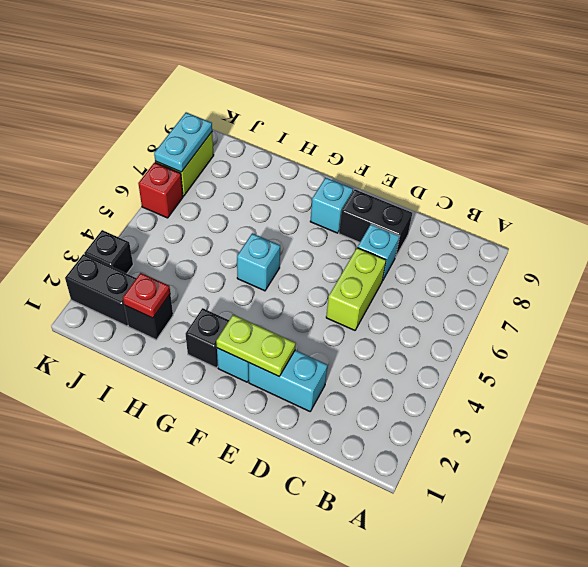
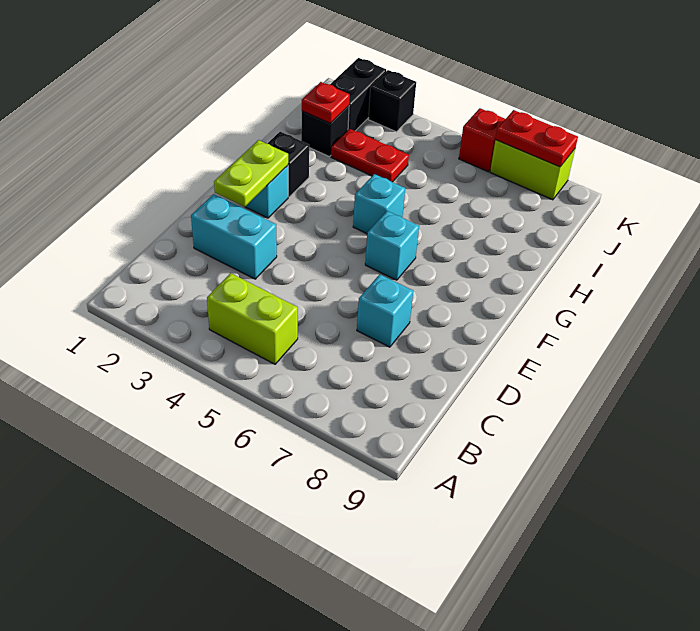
cyan 1x2 brick [249,350,328,411] -> cyan 1x2 brick turned to [191,194,277,279]
lime 1x2 brick [326,248,386,330] -> lime 1x2 brick moved to [207,273,298,364]
black 1x2 brick [339,189,412,257] -> none
cyan 1x1 brick [310,178,353,233] -> cyan 1x1 brick moved to [365,211,419,280]
none -> red 1x2 plate [331,129,409,182]
cyan 1x2 plate [154,112,212,172] -> red 1x2 plate [496,110,578,167]

